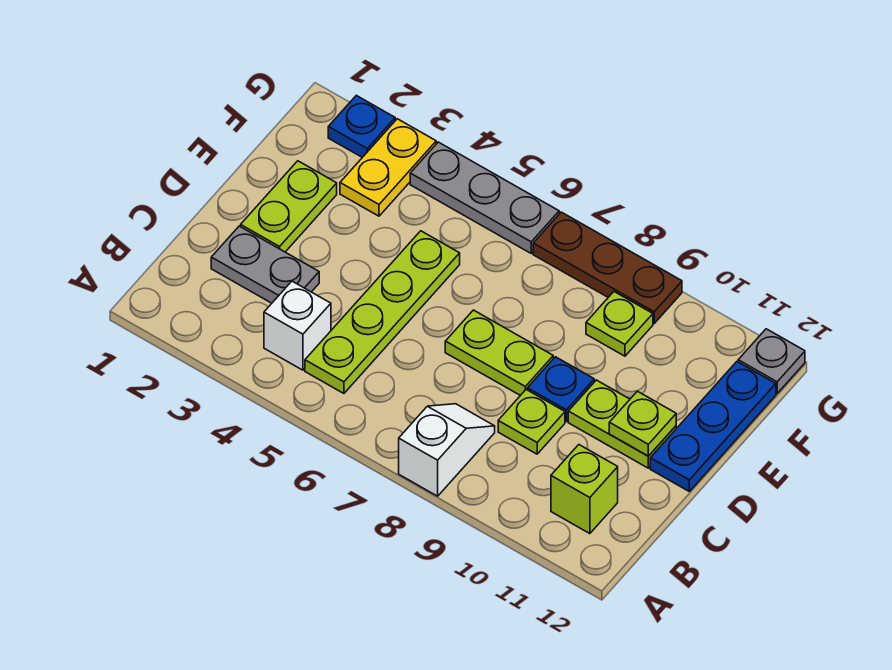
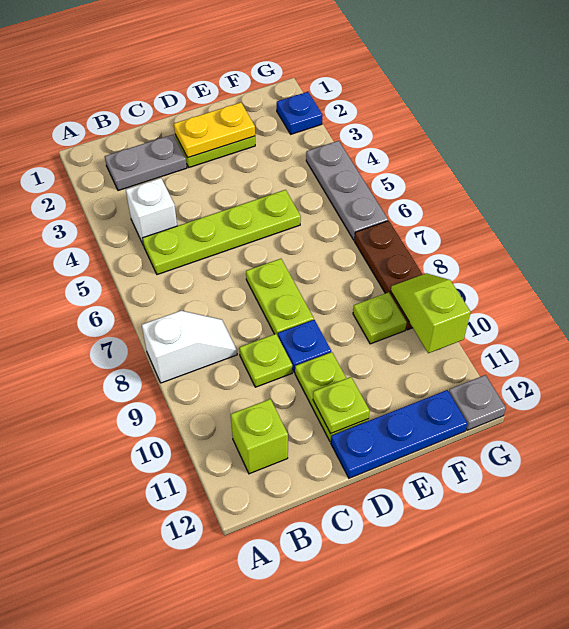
grey 1x2 plate [211,226,319,303] -> grey 1x2 plate turned to [105,135,187,191]
yellow 1x2 plate [340,119,436,216] -> yellow 1x2 plate moved to [174,102,255,158]
none -> lime 1x2 slope [391,273,471,353]

